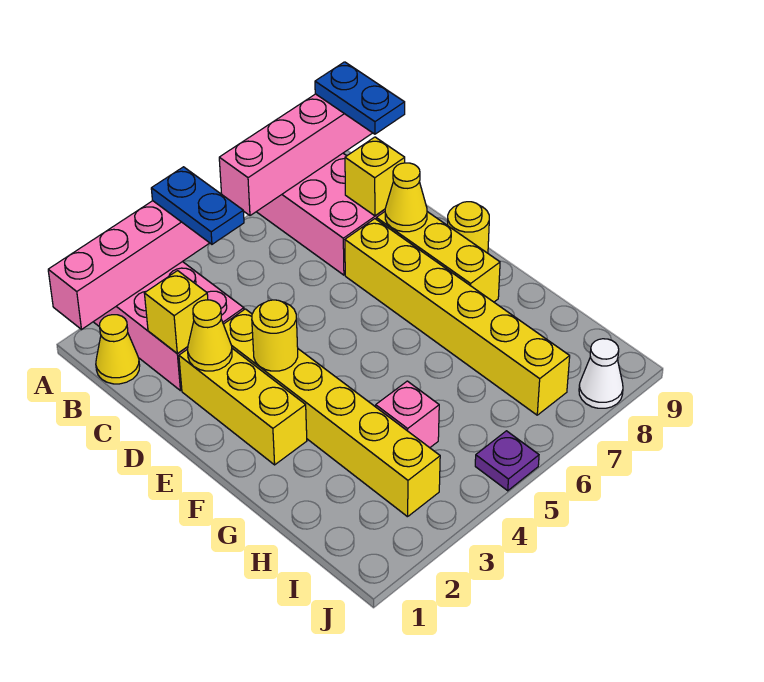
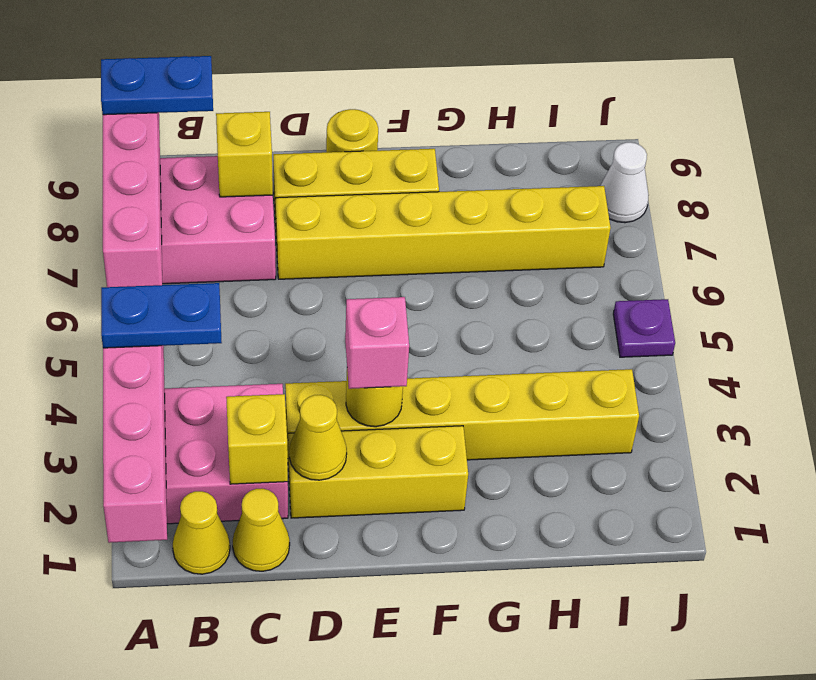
yellow 1x1 cone [385,163,427,232] -> yellow 1x1 cone moved to [233,488,290,571]
pink 1x1 brick [376,381,439,448] -> pink 1x1 brick moved to [345,297,409,389]

